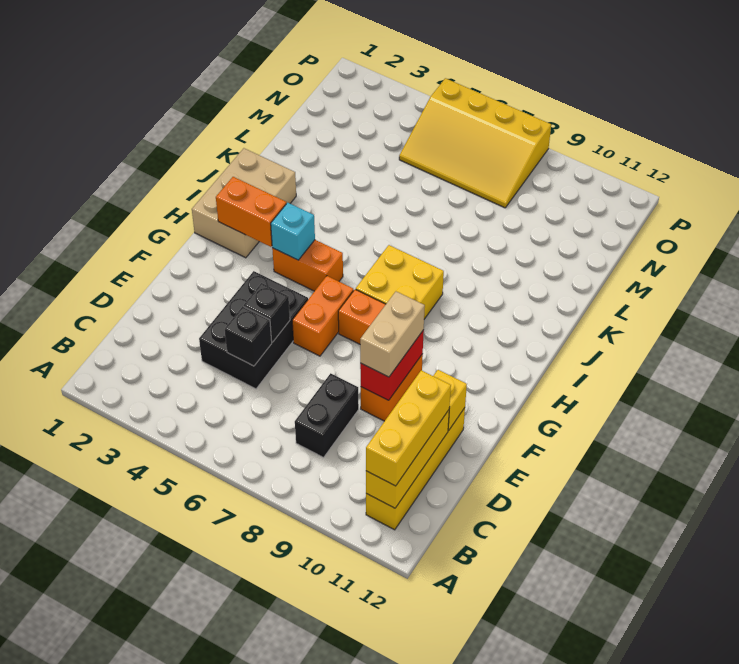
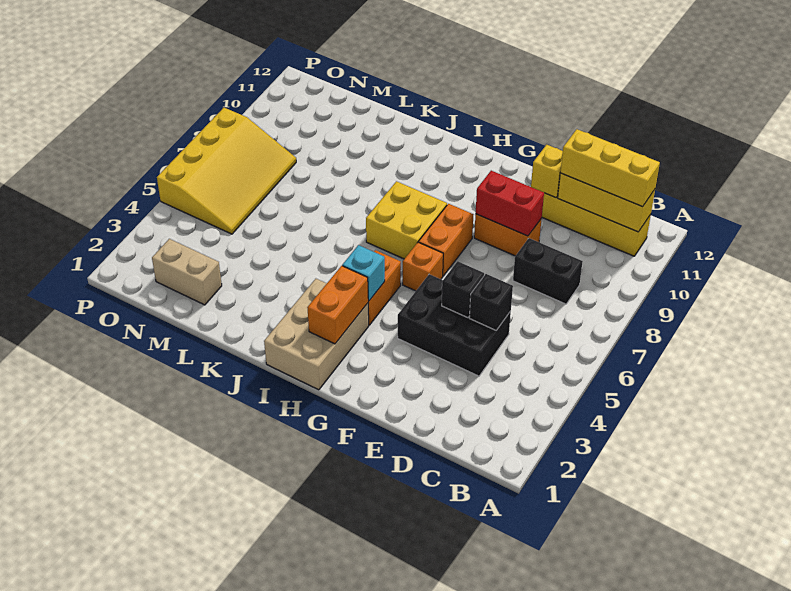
tan 1x2 brick [360,291,425,377] -> tan 1x2 brick moved to [152,239,222,305]
orange 1x2 brick [292,276,354,356] -> orange 1x1 brick [403,242,443,291]
tan 2x3 brick [192,148,296,258] -> tan 2x3 brick turned to [264,279,369,390]

